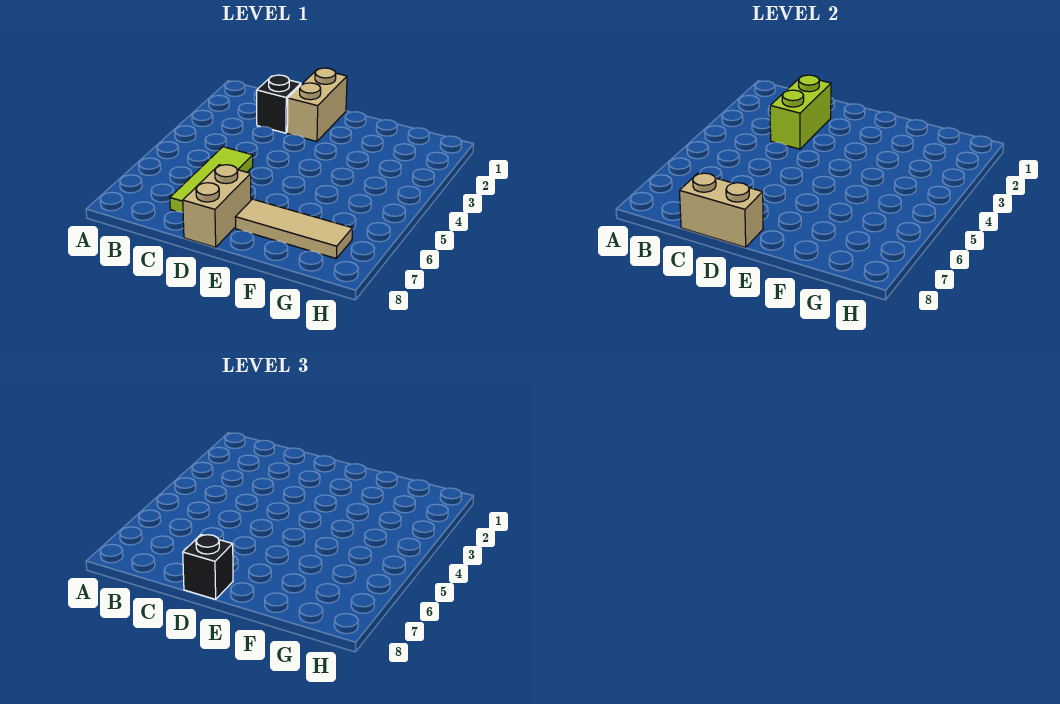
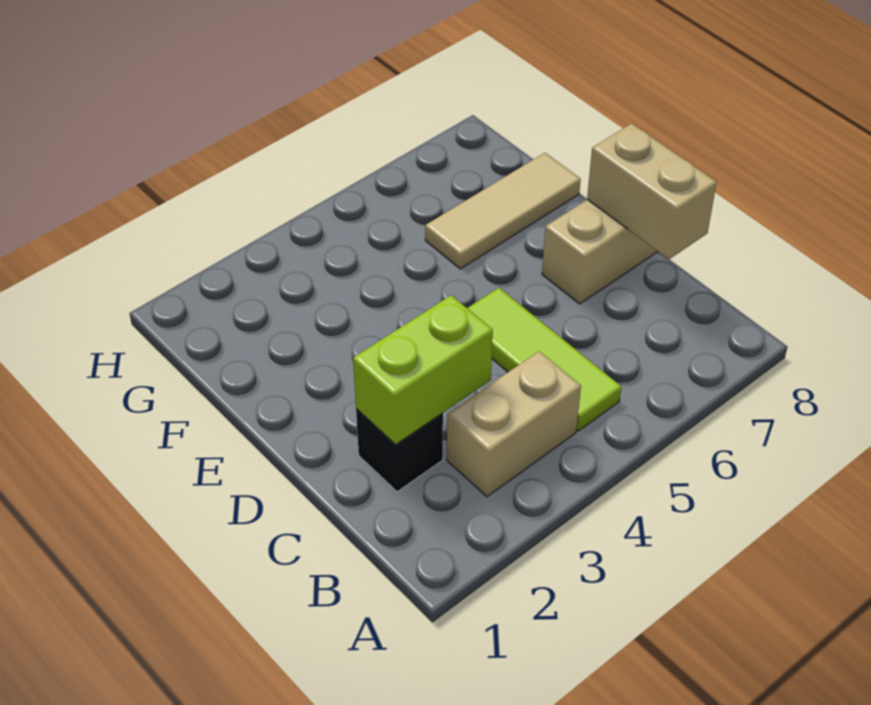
lime 1x3 tile [170,147,253,213] -> lime 1x3 tile turned to [467,288,621,431]
tan 1x2 brick [287,68,347,141] -> tan 1x2 brick moved to [447,351,581,497]
black 1x1 brick [183,535,233,599] -> none
tan 1x3 tile [235,199,352,258] -> tan 1x3 tile turned to [425,153,581,269]

